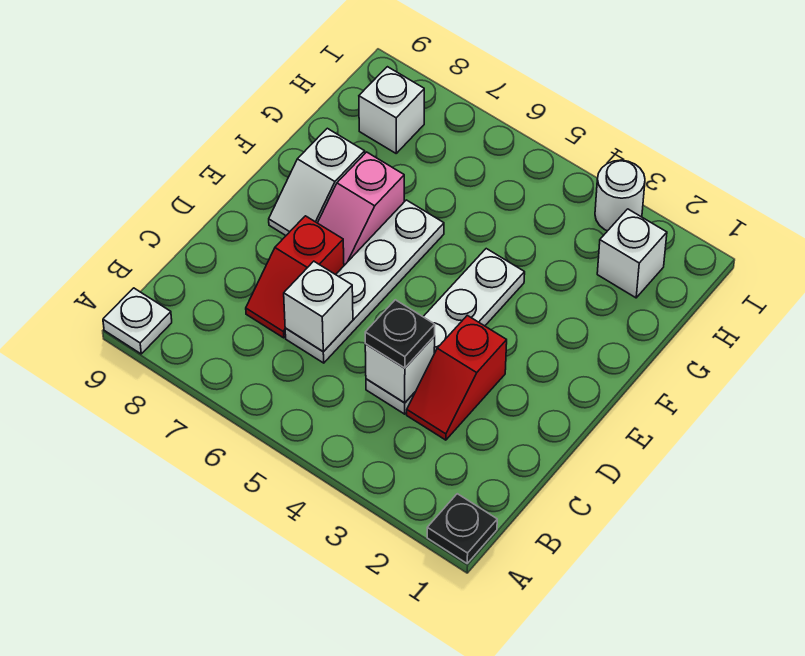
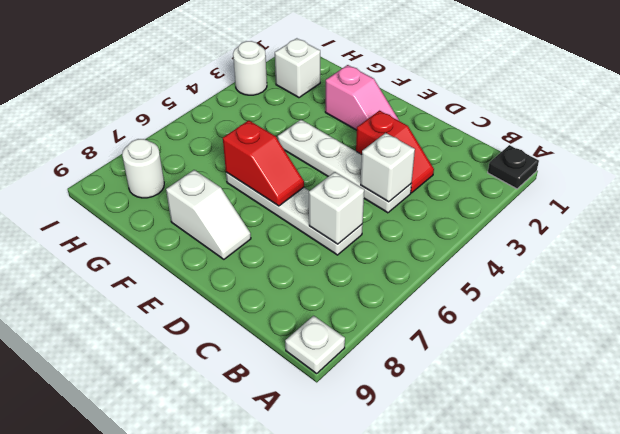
black 1x1 plate [365,300,435,368] -> none
red 1x2 slope [246,216,344,338] -> red 1x2 slope moved to [223,120,304,206]
pink 1x2 slope [318,152,404,265] -> pink 1x2 slope moved to [325,65,399,130]
white 1x1 brick [359,67,424,153] -> white 1x1 round brick [122,139,164,198]

